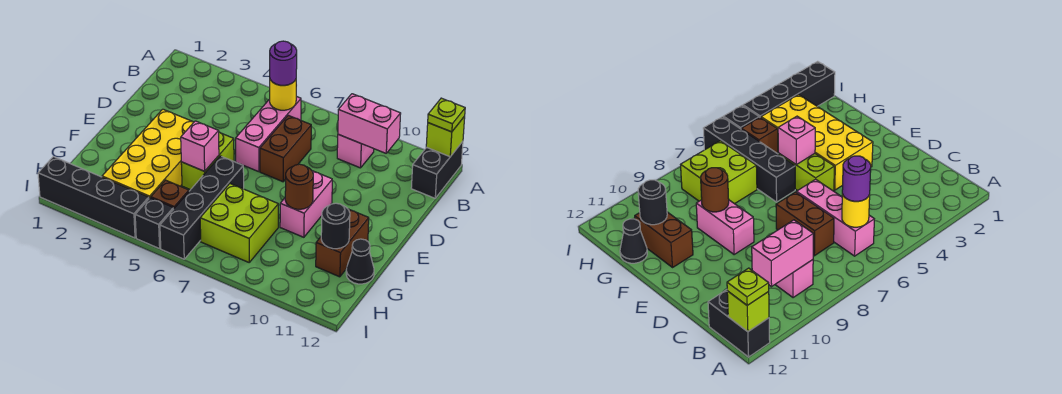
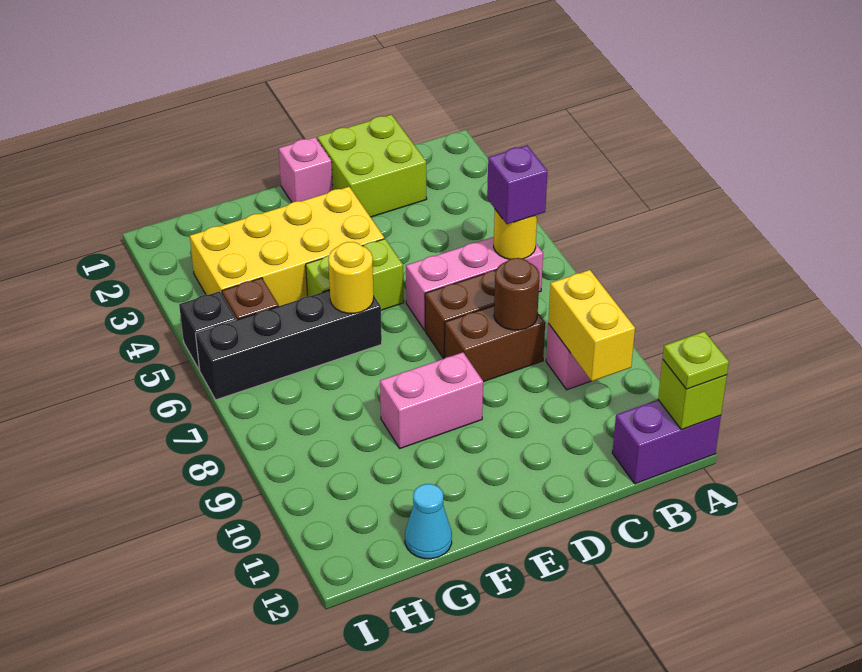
black 1x2 brick [411,141,463,198] -> purple 1x2 brick [612,400,721,484]
purple 1x1 round brick [270,41,297,85] -> purple 1x1 brick [487,145,547,224]
pink 1x2 brick [338,94,401,153] -> yellow 1x2 brick [548,270,635,381]
pink 1x1 brick [181,121,219,171] -> pink 1x1 brick moved to [279,137,333,202]
none -> yellow 1x1 round brick [328,242,374,313]
brown 1x1 round brick [285,164,313,209] -> brown 1x1 round brick moved to [494,258,539,330]
brown 1x2 brick [316,209,369,277] -> brown 1x2 brick moved to [445,306,545,382]
lime 2x2 brick [200,184,278,262] -> lime 2x2 brick moved to [317,115,427,217]
black 1x1 round brick [321,203,350,249] -> none
black 1x1 cone [346,239,374,284] -> cyan 1x1 cone [405,484,452,559]
black 1x4 brick [38,157,149,238] -> none

